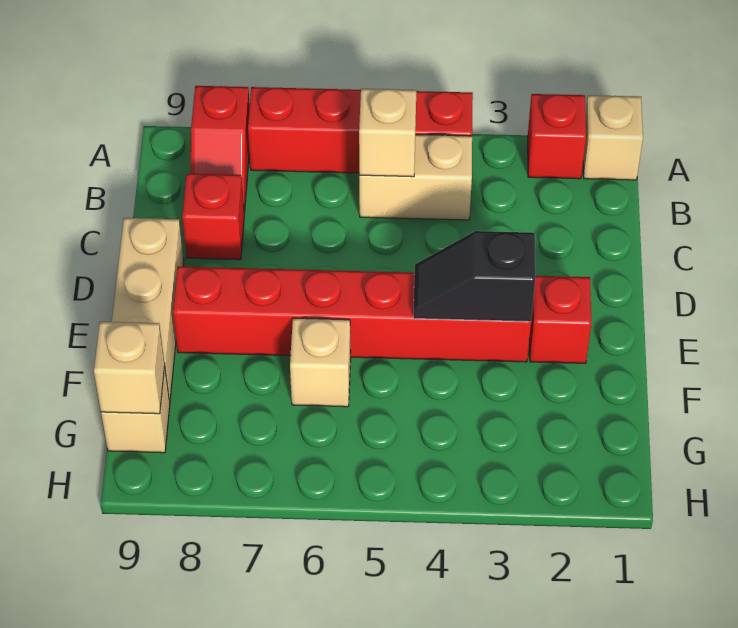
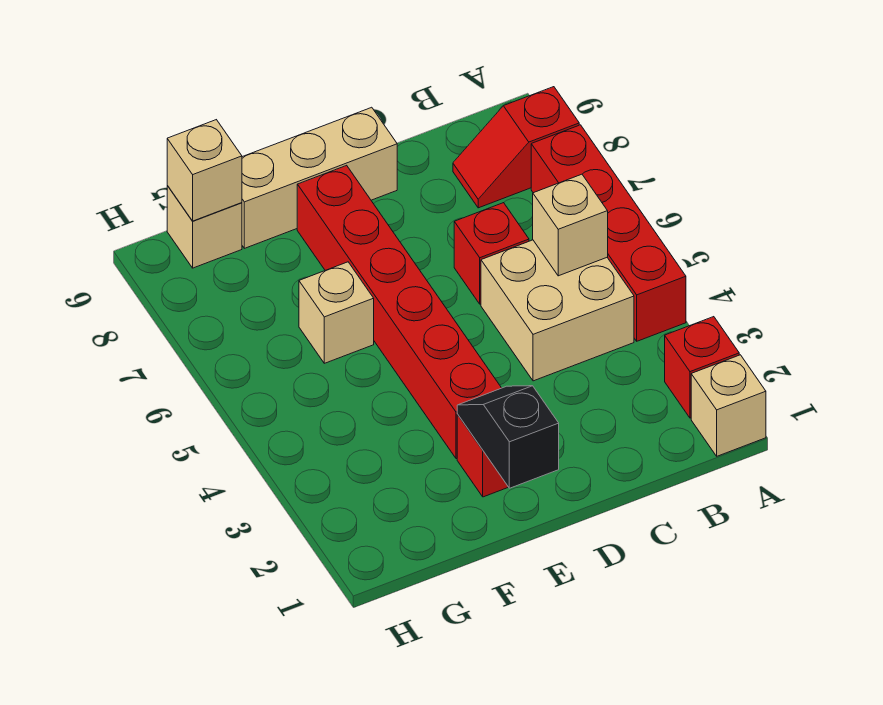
tan 1x2 brick [359,135,472,220] -> tan 2x2 brick [481,240,634,381]
red 1x1 brick [182,174,244,260] -> red 1x1 brick moved to [454,203,529,304]
black 1x2 slope [413,231,535,322] -> black 1x2 slope moved to [457,386,559,488]

